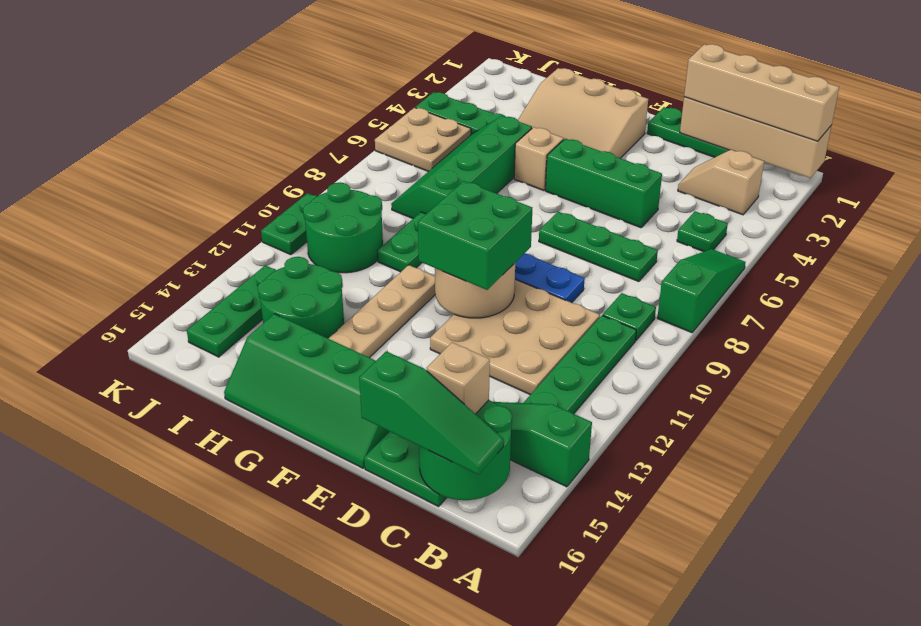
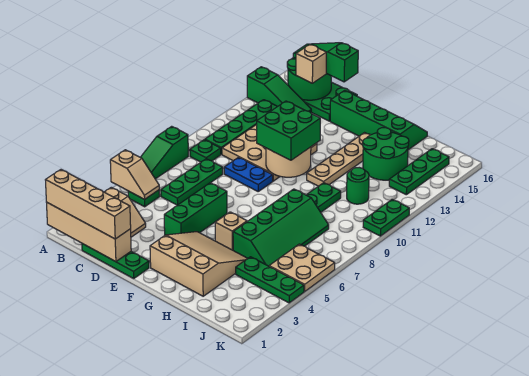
none -> tan 1x2 slope [110,150,159,199]
green 1x3 plate [539,212,658,282] -> green 1x3 plate turned to [161,159,223,205]
green 1x3 brick [545,139,662,228] -> green 1x3 brick turned to [164,183,227,235]
green 2x2 round brick [303,182,383,273] -> green 1x1 round brick [347,168,369,204]

